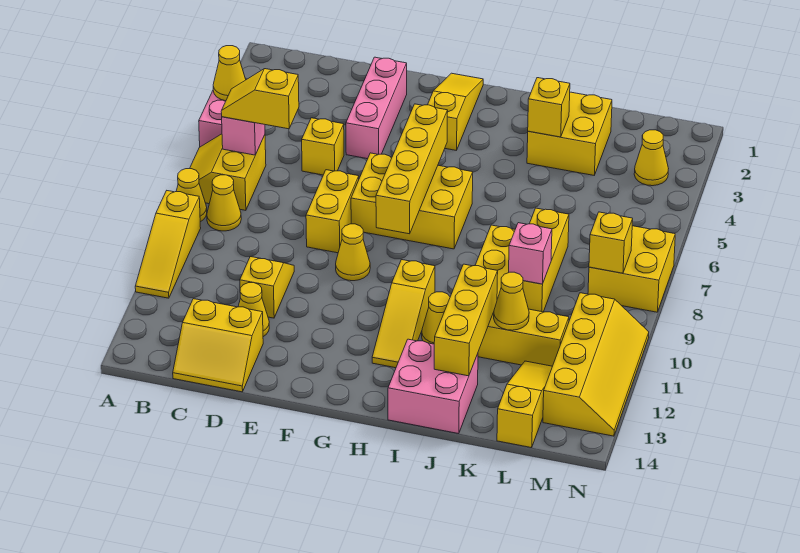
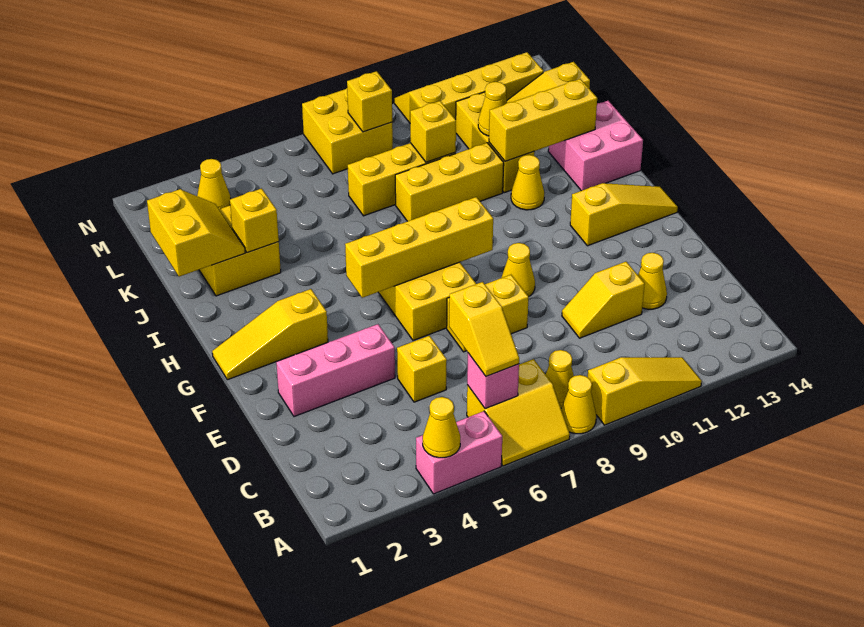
yellow 2x2 slope [173,299,263,392] -> yellow 2x2 slope moved to [147,189,245,277]
yellow 1x3 slope [372,260,435,368] -> yellow 1x3 slope moved to [570,183,678,246]
pink 1x1 brick [509,223,552,284] -> yellow 1x1 brick [410,101,456,162]

